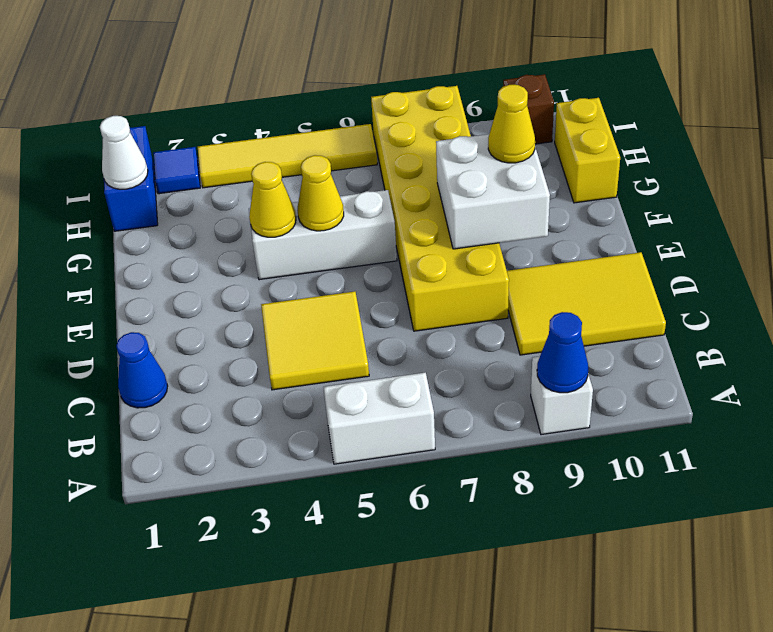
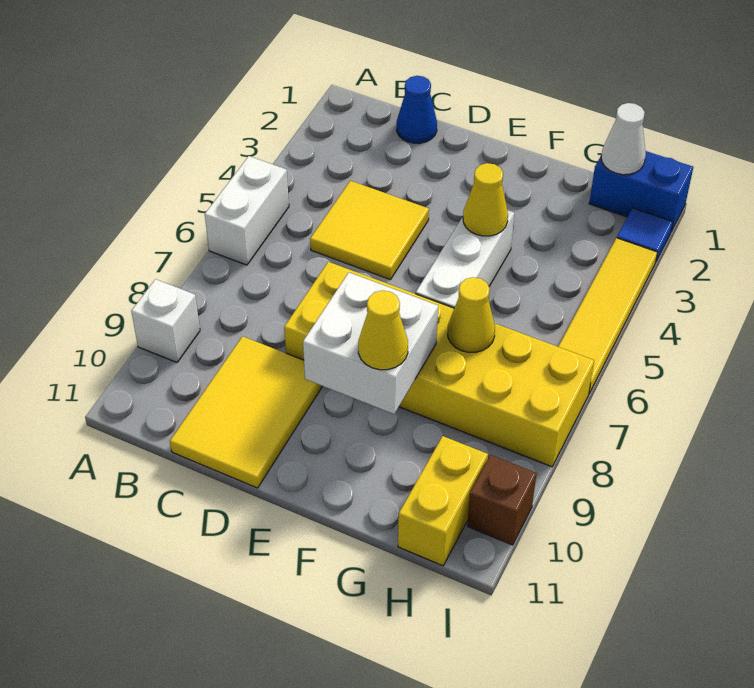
blue 1x1 cone [537,312,588,393] -> none
yellow 1x1 cone [297,155,344,231] -> yellow 1x1 cone moved to [448,277,495,352]
yellow 1x2 brick [555,98,620,203] -> yellow 1x2 brick turned to [398,436,488,566]

